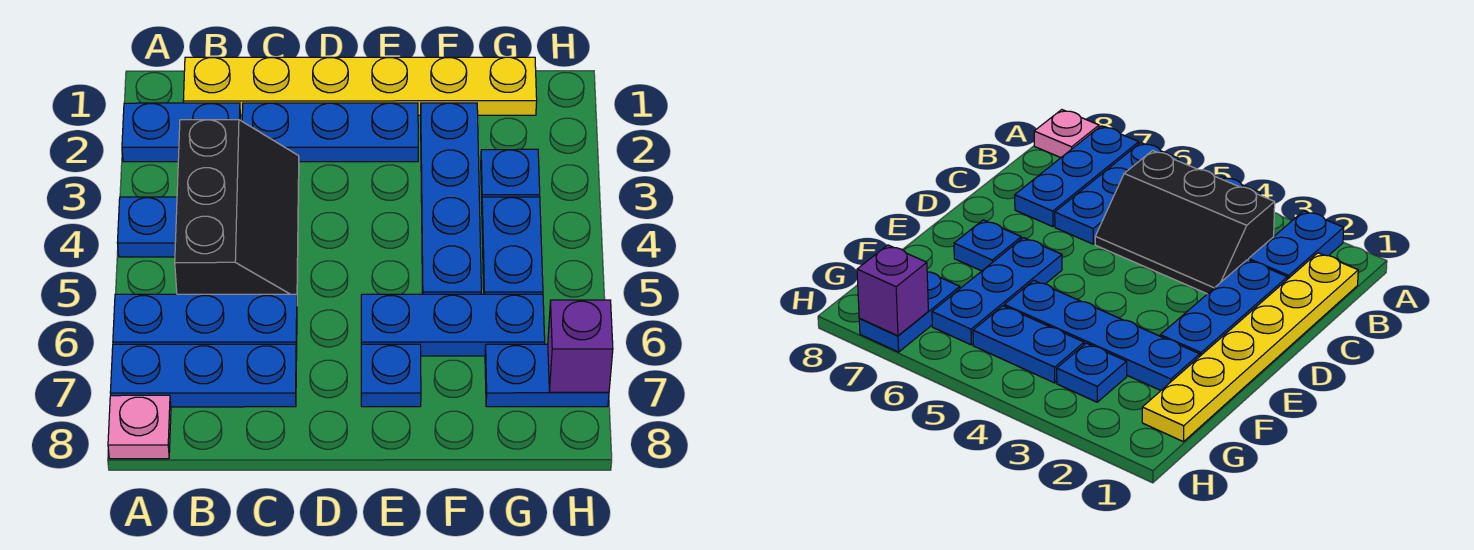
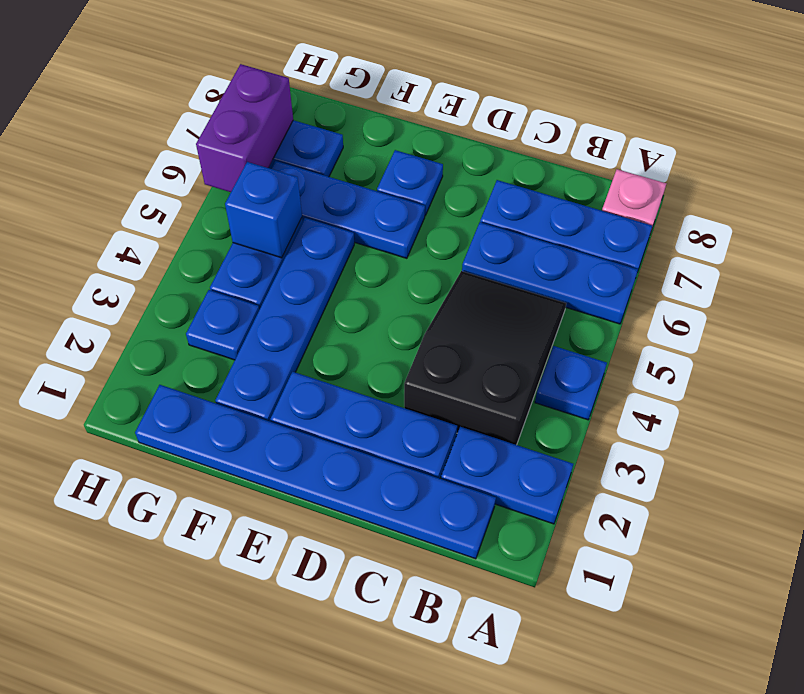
yellow 1x6 plate [183,57,537,115] -> blue 1x6 plate [135,385,496,559]
black 2x3 slope [175,120,299,295] -> black 2x3 slope turned to [404,271,566,445]
none -> blue 1x1 brick [225,162,302,258]
purple 1x1 brick [548,300,613,392] -> purple 1x2 brick [196,64,293,192]

